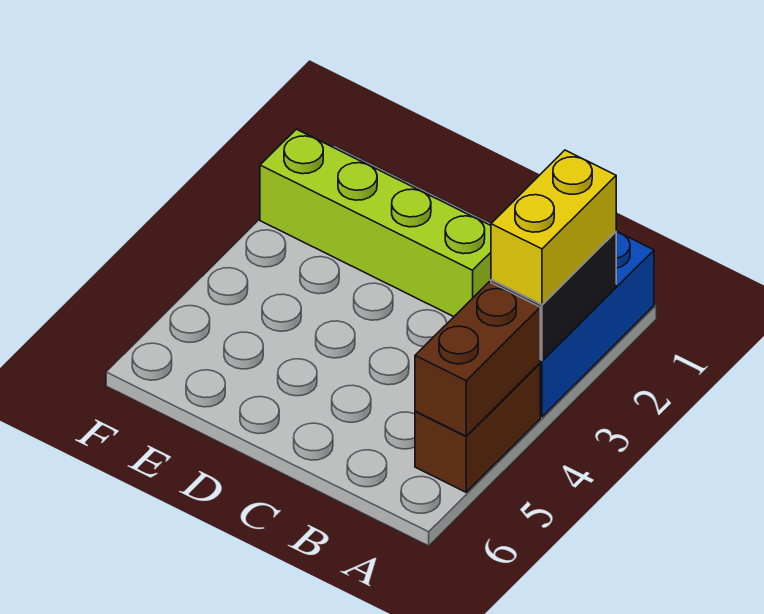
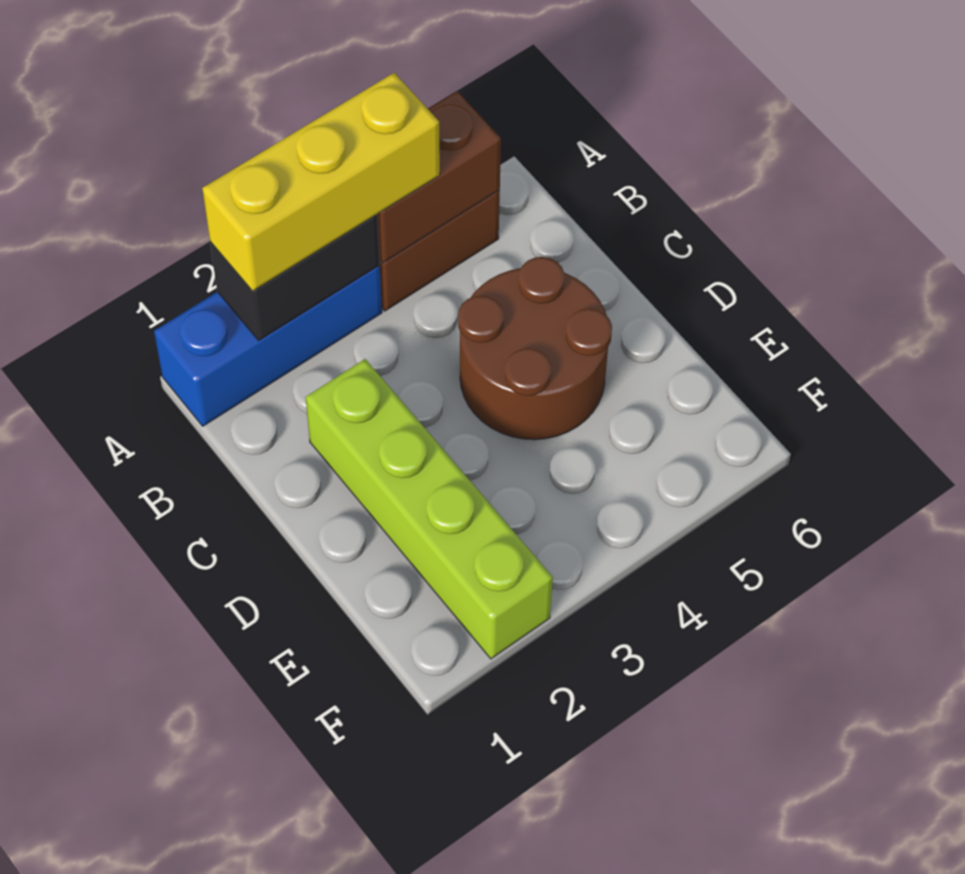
yellow 1x2 brick [491,150,616,304] -> yellow 1x3 brick [202,73,440,291]
none -> brown 2x2 round brick [458,257,612,440]

